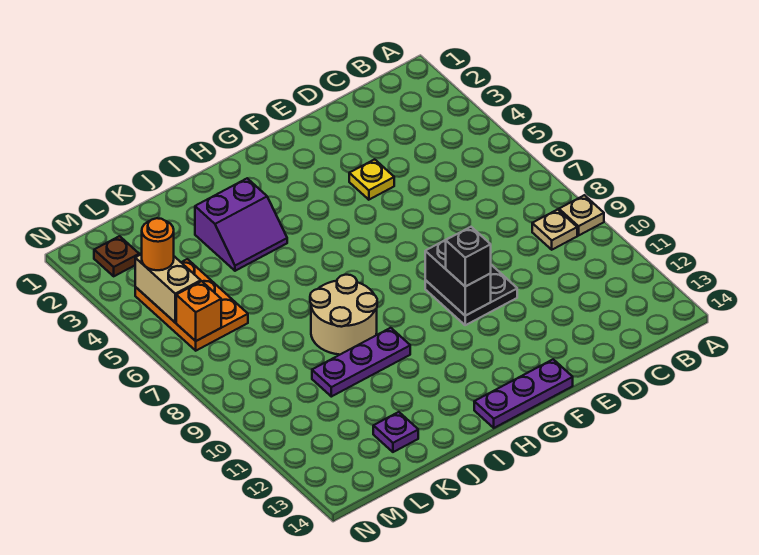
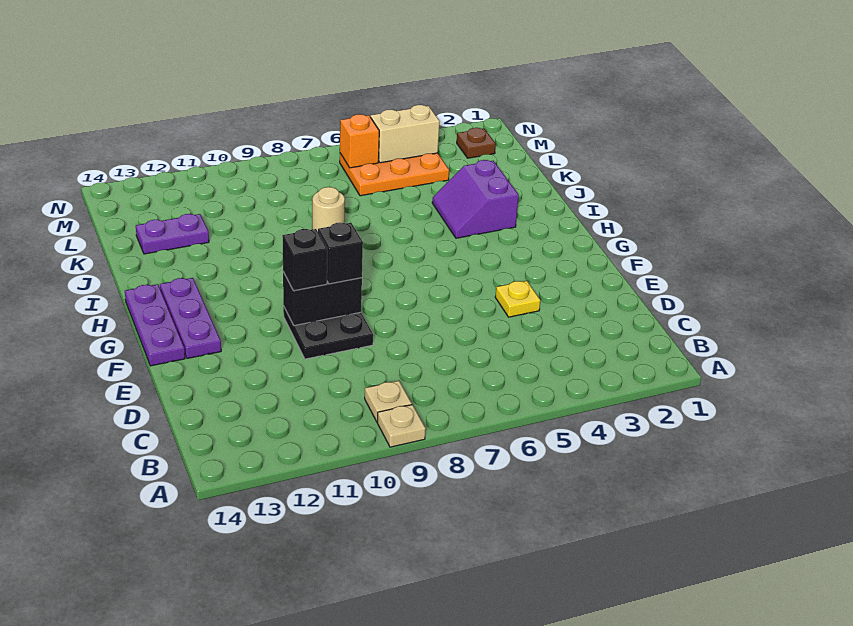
none -> black 1x1 brick [318,223,363,284]
tan 2x2 round brick [310,275,377,355] -> tan 1x1 round brick [312,187,345,231]
purple 1x3 plate [312,328,410,397] -> purple 1x3 plate moved to [160,278,221,358]
purple 1x1 plate [373,412,418,452] -> purple 1x2 plate [136,214,209,254]
orange 1x1 round brick [142,218,174,270] -> none

